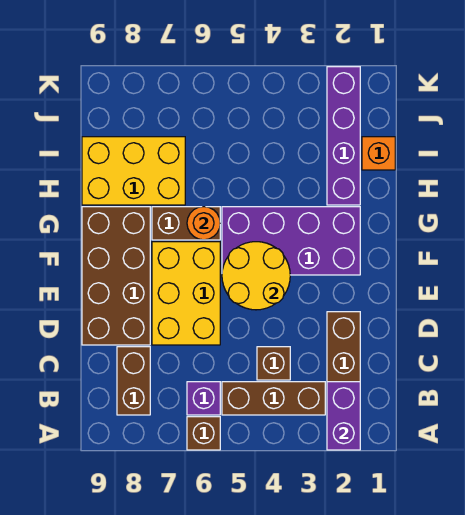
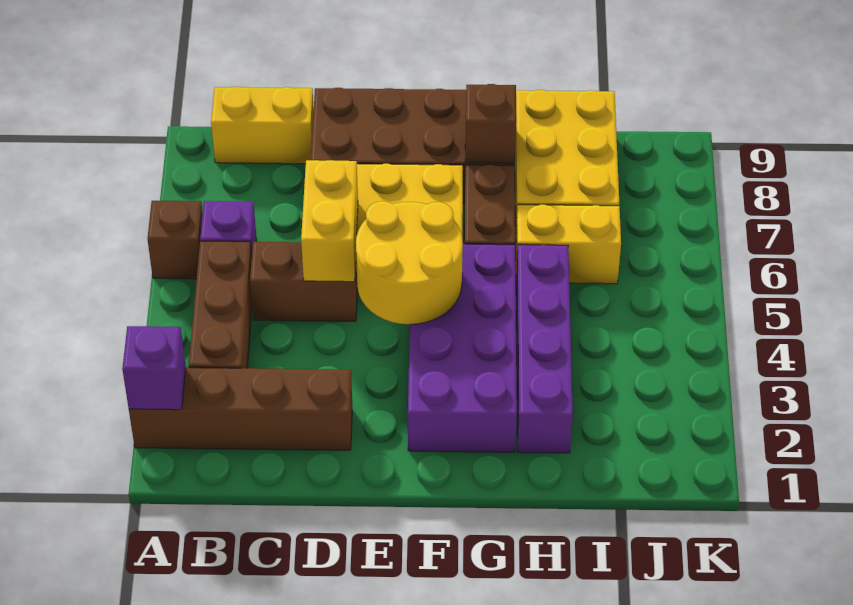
purple 1x2 brick [327,382,360,450] -> purple 1x1 brick [122,326,186,410]
brown 1x2 brick [117,347,150,415] -> brown 1x2 brick moved to [250,242,357,321]
none -> yellow 1x2 brick [211,87,314,164]
brown 1x1 brick [257,347,290,380] -> brown 1x1 brick moved to [465,84,516,163]
none -> yellow 1x2 brick [301,160,358,282]
orange 1x1 round brick [187,207,220,240] -> none
purple 1x4 brick [327,67,360,205] -> purple 1x4 brick turned to [516,245,573,453]
none -> yellow 1x2 brick [516,205,621,284]
orange 1x1 brick [362,137,395,170] -> none

